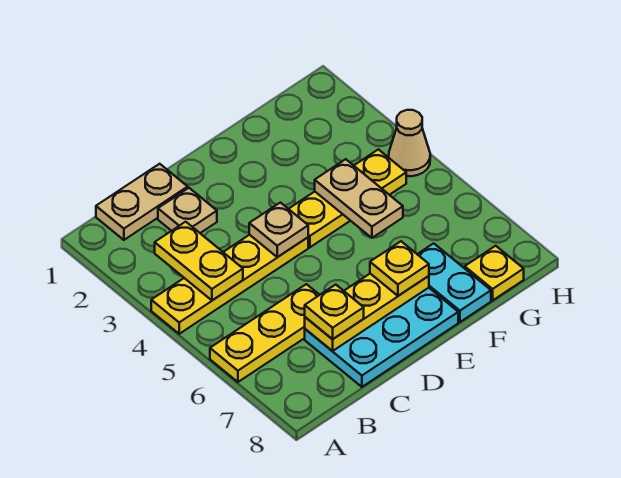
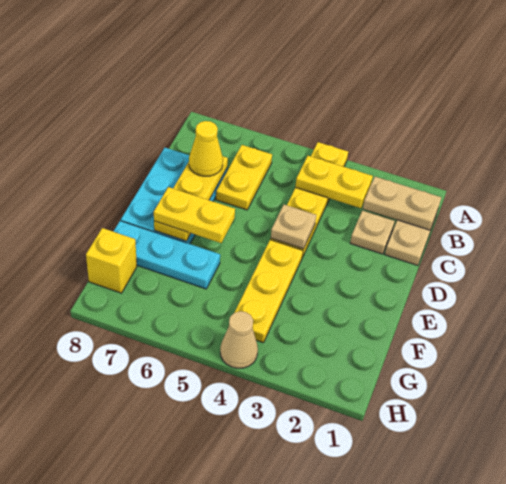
yellow 1x3 plate [210,284,319,382] -> yellow 1x2 plate [216,145,272,210]
yellow 1x1 plate [305,285,364,339] -> yellow 1x1 cone [189,121,223,176]
yellow 1x1 plate [370,241,429,296] -> yellow 1x2 plate [154,187,235,243]
tan 1x2 plate [315,159,403,238] -> tan 1x2 plate moved to [363,177,441,230]
cyan 1x2 plate [417,243,491,322] -> cyan 1x3 plate [113,221,220,289]
yellow 1x1 plate [465,246,524,300] -> yellow 1x1 brick [86,228,137,293]

